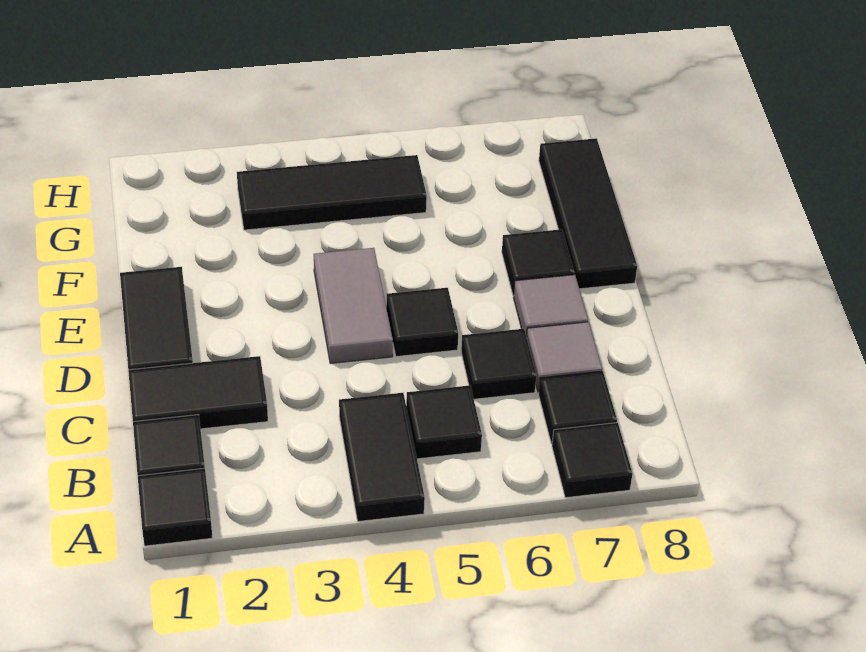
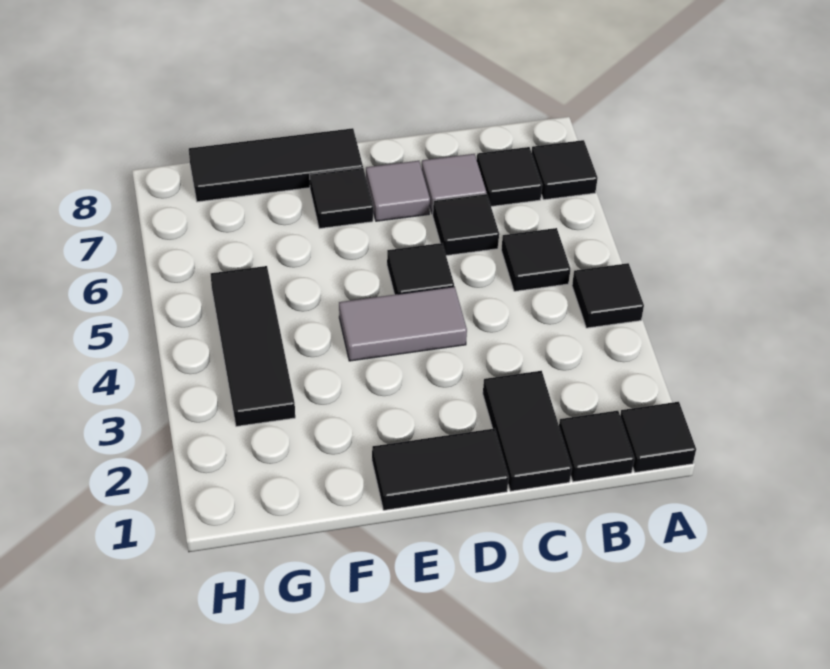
black 1x2 tile [339,393,425,522] -> black 1x1 tile [572,263,644,328]

